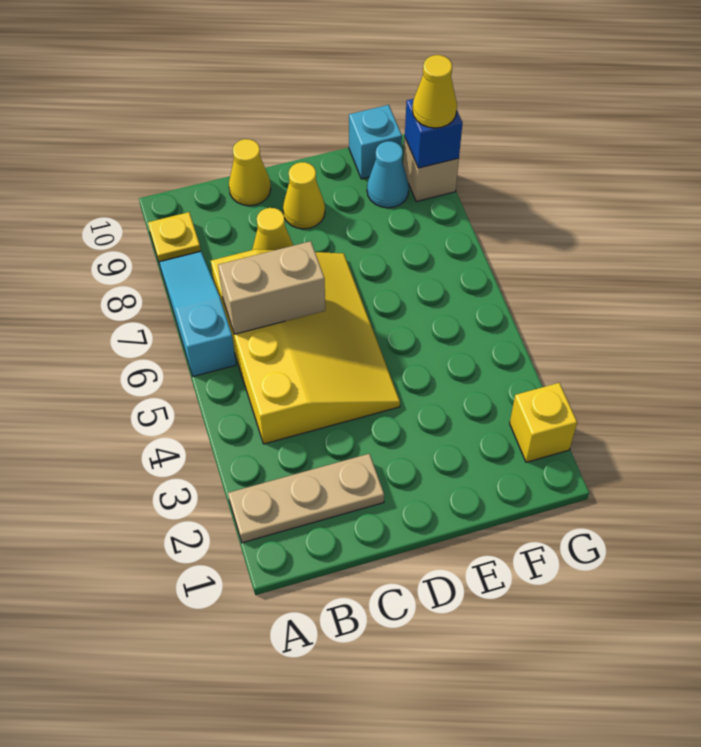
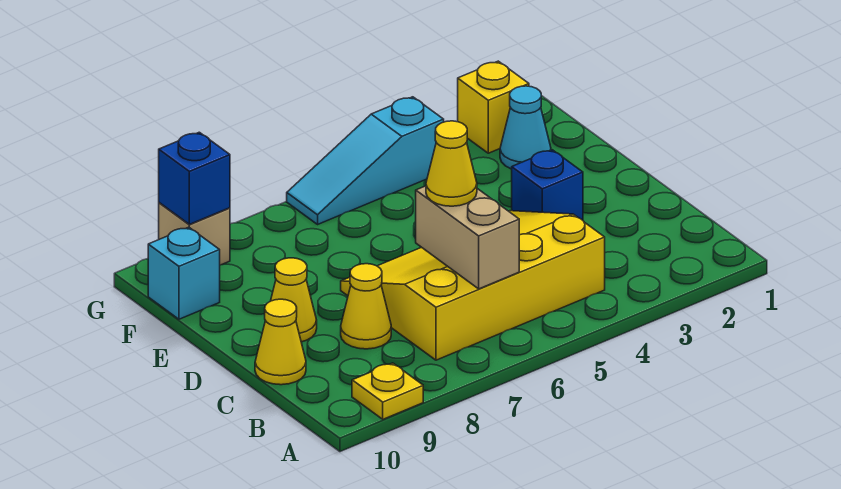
tan 1x3 plate [228,454,384,543] -> none
cyan 1x3 slope [159,251,236,376] -> cyan 1x3 slope moved to [287,97,444,224]
none -> blue 1x1 brick [512,150,583,220]
cyan 1x1 cone [367,141,409,208] -> cyan 1x1 cone moved to [500,86,551,169]
yellow 1x1 cone [412,55,457,128] -> yellow 1x1 cone moved to [426,121,477,206]

